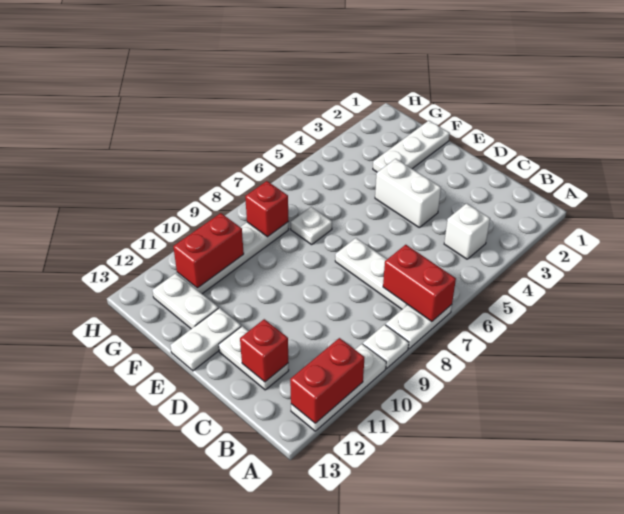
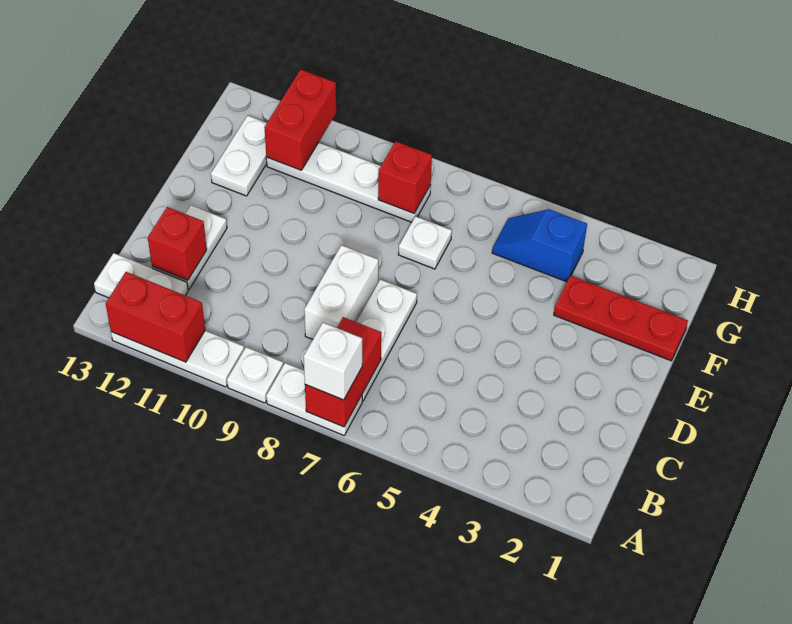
white 1x1 brick [444,203,490,259] -> white 1x1 brick moved to [304,323,362,400]
white 1x2 brick [375,159,441,227] -> white 1x2 brick moved to [304,245,378,339]
white 1x2 plate [170,308,241,371] -> white 1x2 plate moved to [94,253,188,298]
white 1x3 plate [373,121,450,172] -> red 1x3 plate [554,276,688,361]
none -> blue 1x2 slope [492,209,587,282]
red 1x2 brick [173,213,244,288] -> red 1x2 brick turned to [264,69,336,170]

